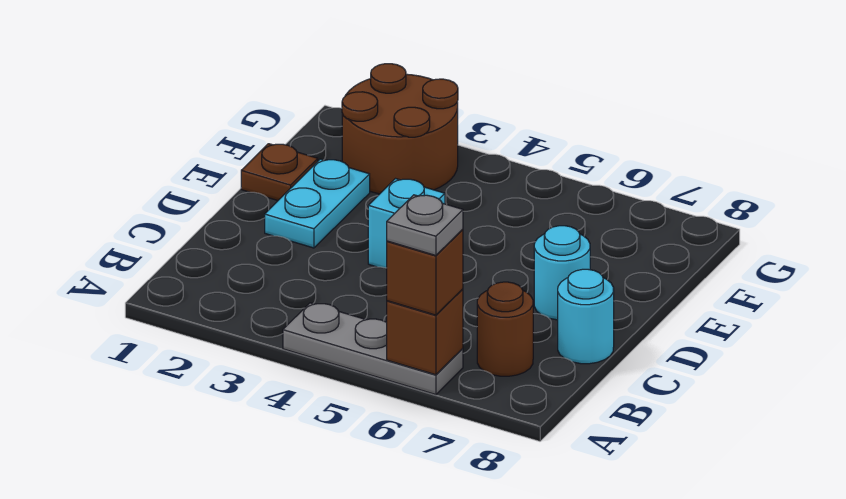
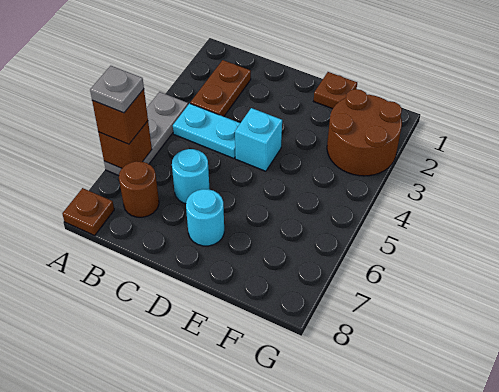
none -> brown 1x1 plate [62,188,114,235]
none -> brown 1x2 plate [190,60,251,117]
cyan 1x1 round brick [558,269,614,364] -> cyan 1x1 round brick moved to [172,149,209,204]
cyan 1x2 plate [265,159,370,248] -> cyan 1x2 plate moved to [173,104,240,158]

